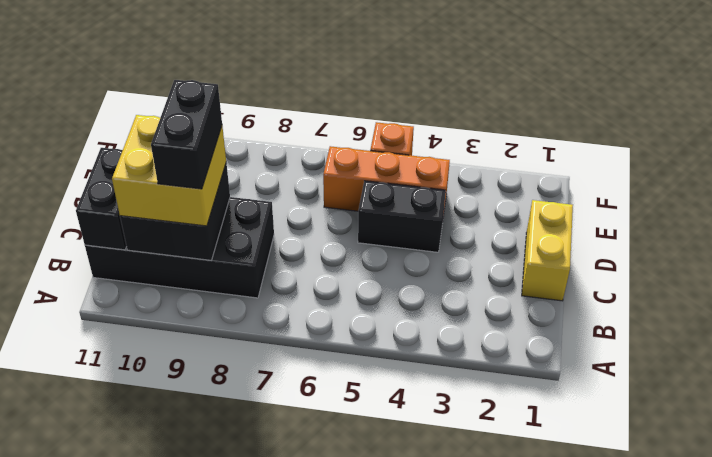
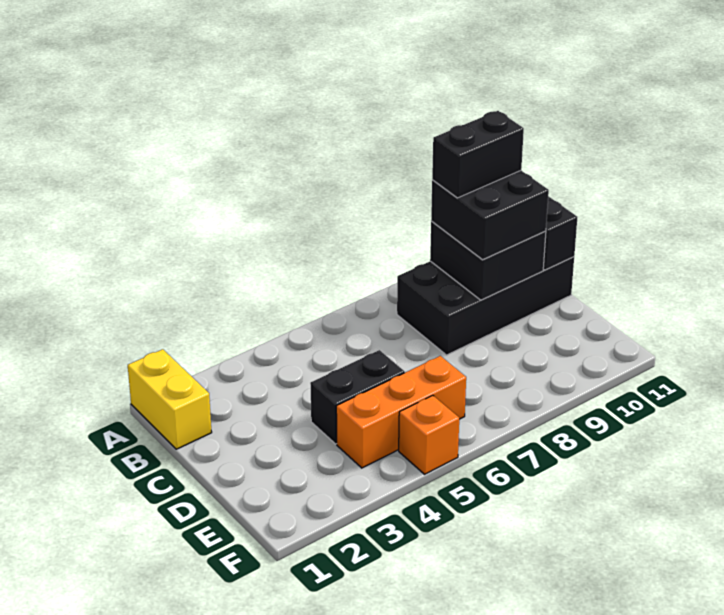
yellow 2x2 brick [112,115,226,226] -> black 2x2 brick [431,171,549,260]
black 1x2 brick [151,80,222,189] -> black 1x2 brick turned to [432,111,524,198]
yellow 1x2 brick [522,200,573,301] -> yellow 1x2 brick moved to [128,349,212,449]

